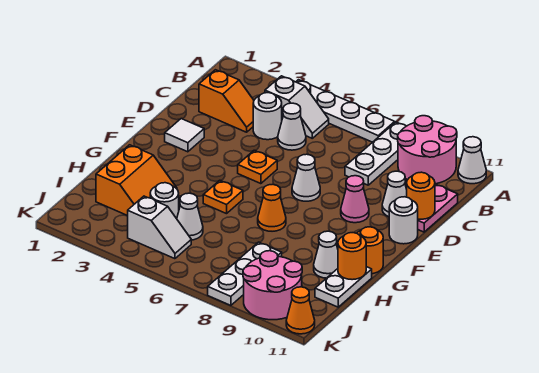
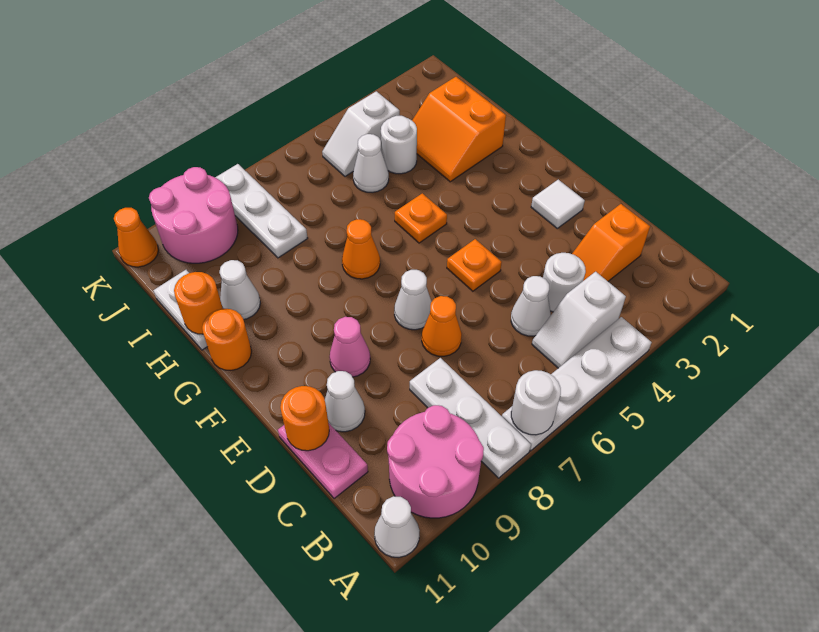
none -> orange 1x1 cone [422,296,462,356]
white 1x1 round brick [389,197,418,244] -> white 1x1 round brick moved to [511,370,561,435]

